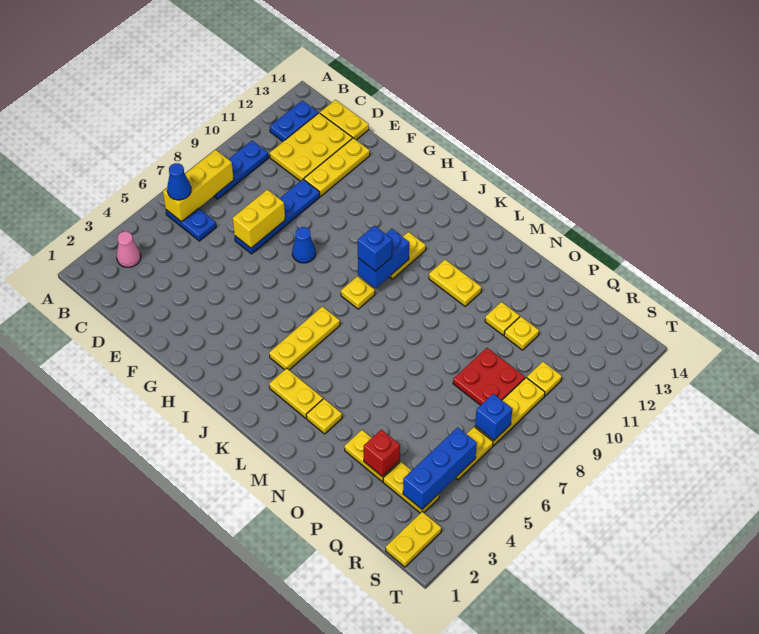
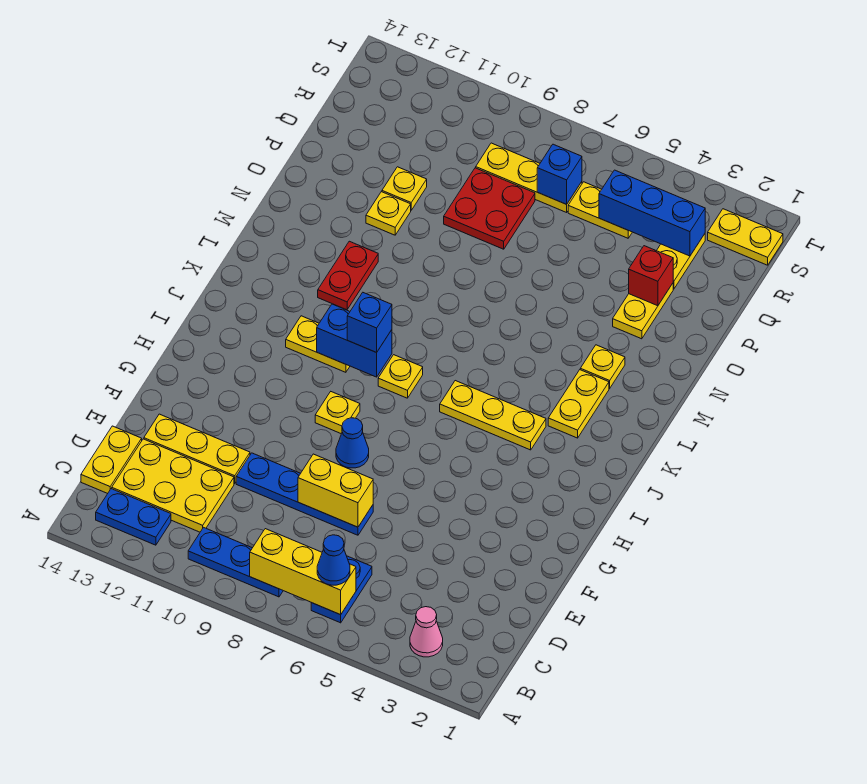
yellow 1x2 plate [429,260,482,306] -> red 1x2 plate [318,241,378,310]
yellow 1x1 plate [527,362,562,396] -> yellow 1x1 plate moved to [315,392,360,434]

